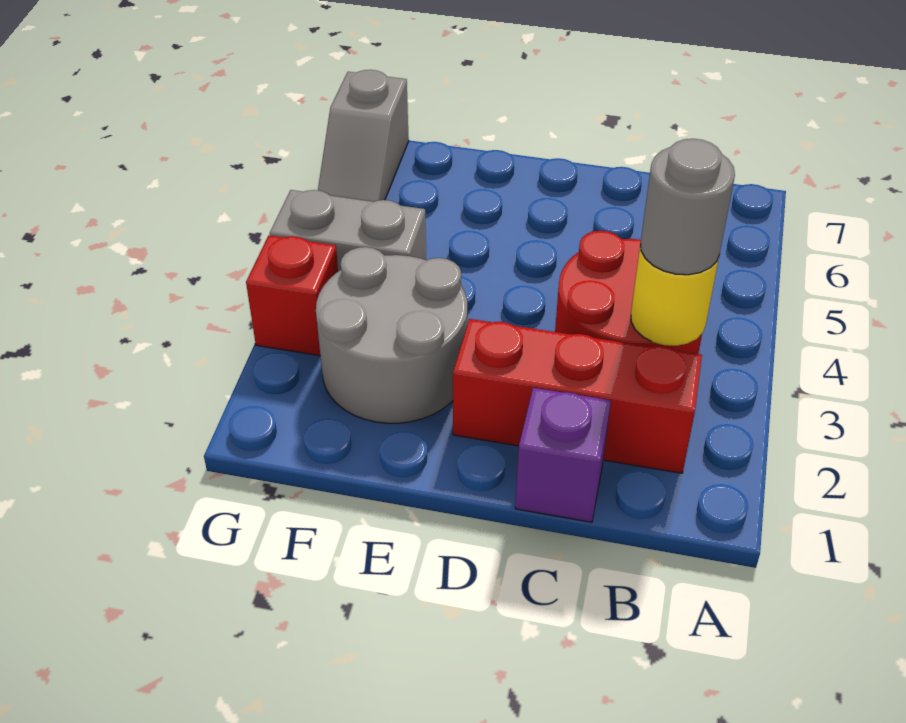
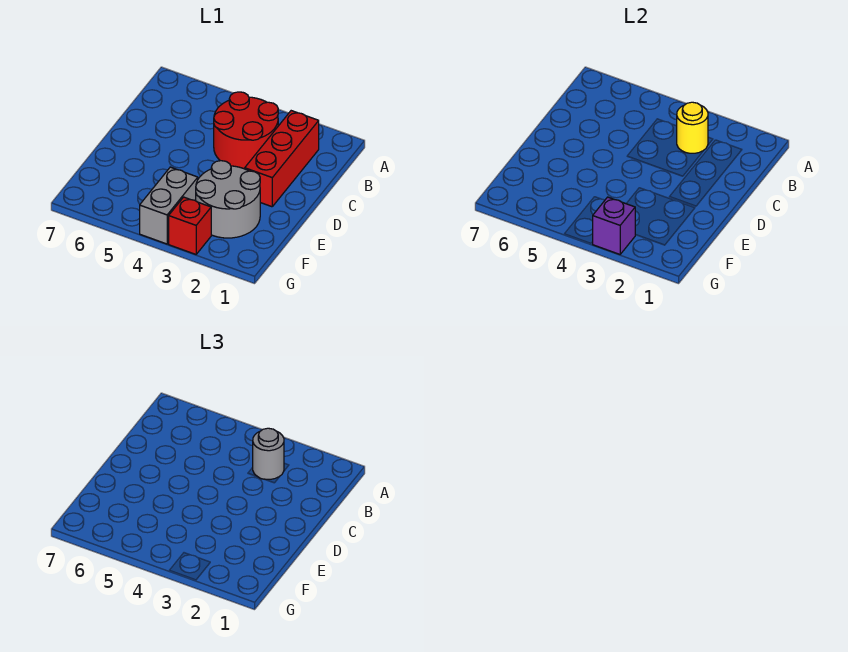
purple 1x1 brick [515,388,611,522] -> purple 1x1 brick moved to [593,197,635,254]
grey 1x2 slope [318,70,409,202] -> none

